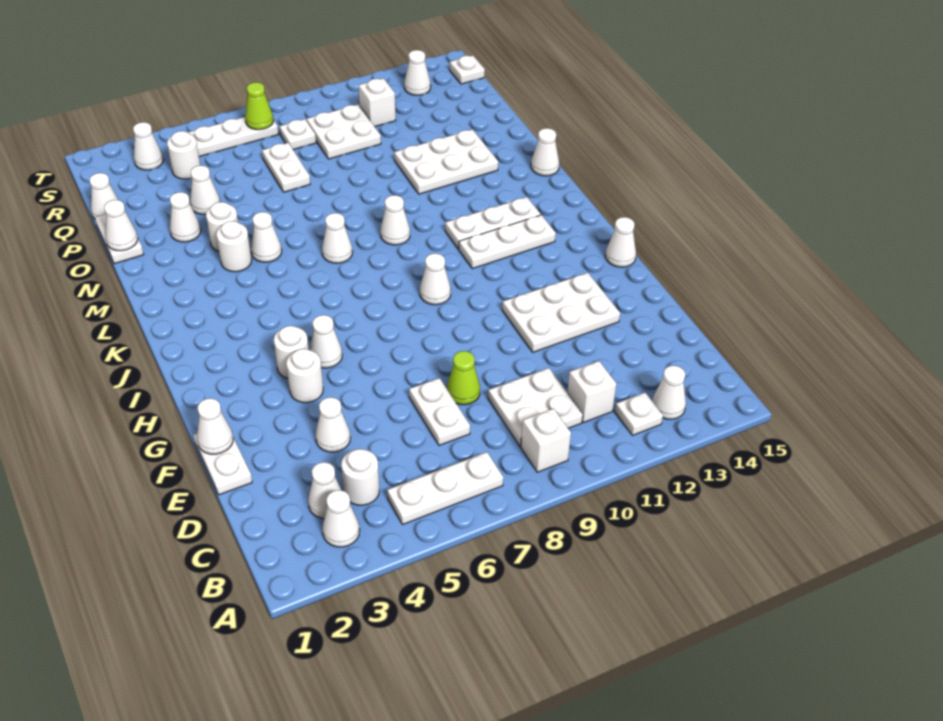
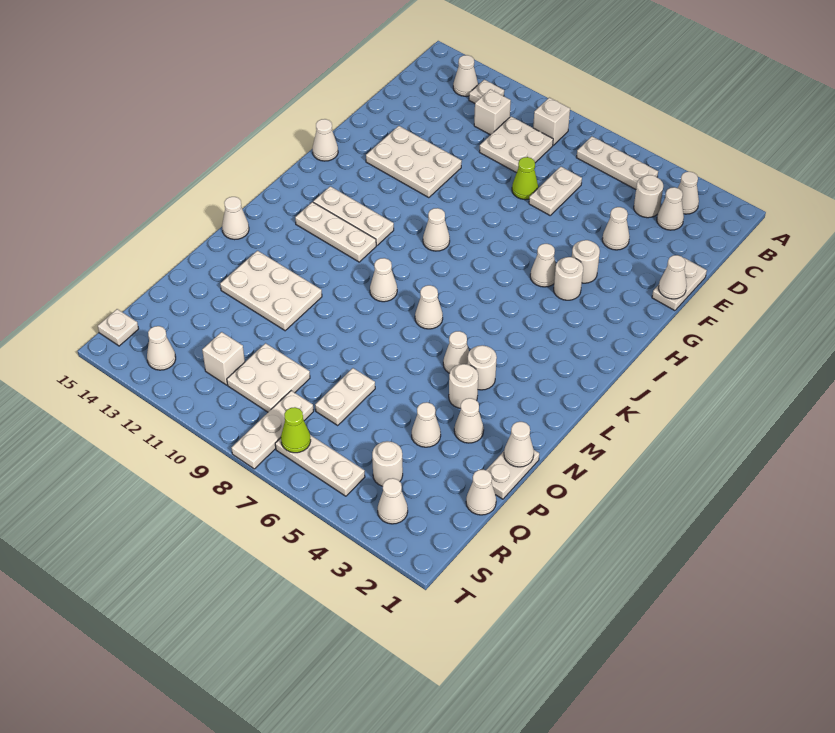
white 1x1 plate [279,119,316,150] -> white 1x3 plate [232,391,314,469]

